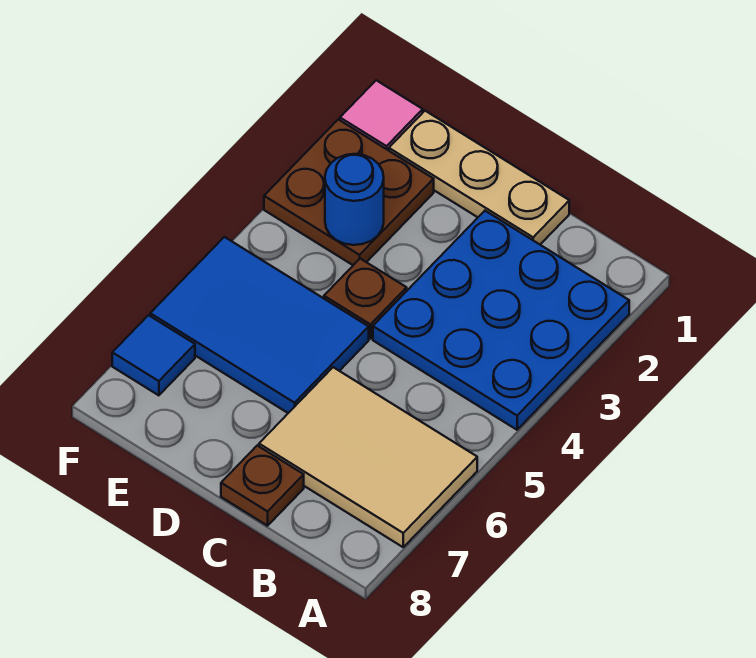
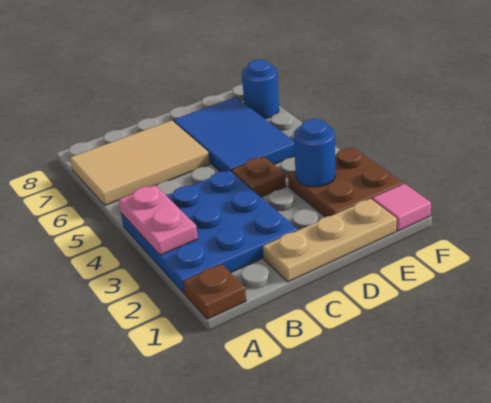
none -> pink 1x2 plate [119,185,198,255]
brown 1x1 plate [221,446,304,526] -> brown 1x1 plate moved to [183,264,246,319]
blue 2x3 tile [150,237,369,413] -> blue 2x3 tile turned to [173,97,295,172]
blue 1x1 tile [112,315,195,395] -> blue 1x1 round brick [242,60,279,119]

